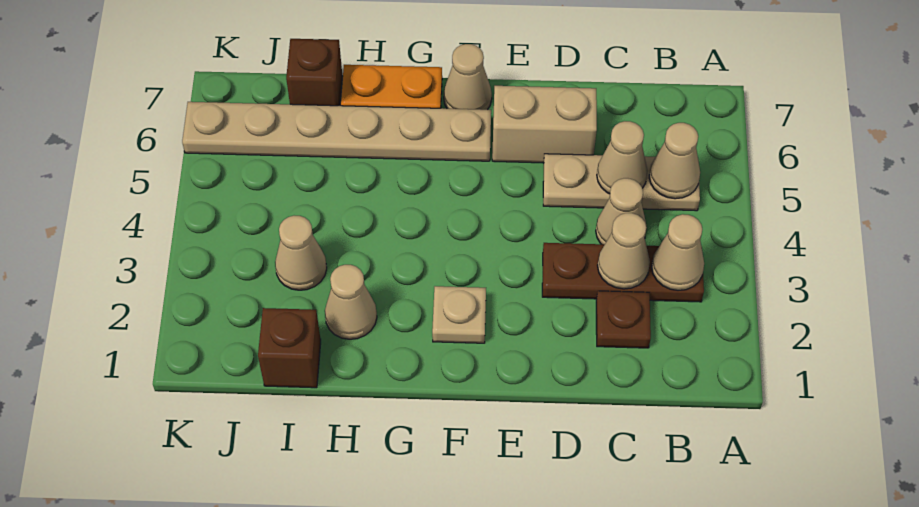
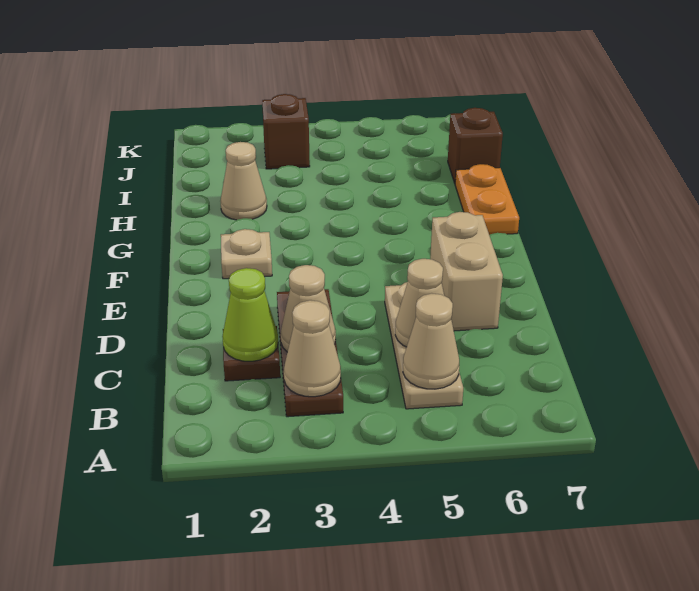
none -> lime 1x1 cone [222,268,278,361]
tan 1x1 cone [596,178,647,244] -> none
tan 1x6 plate [182,102,491,161] -> none
tan 1x1 cone [444,44,492,110] -> none
brown 1x1 brick [258,308,321,388] -> brown 1x1 brick moved to [262,94,310,169]
tan 1x1 cone [275,216,327,290] -> none

